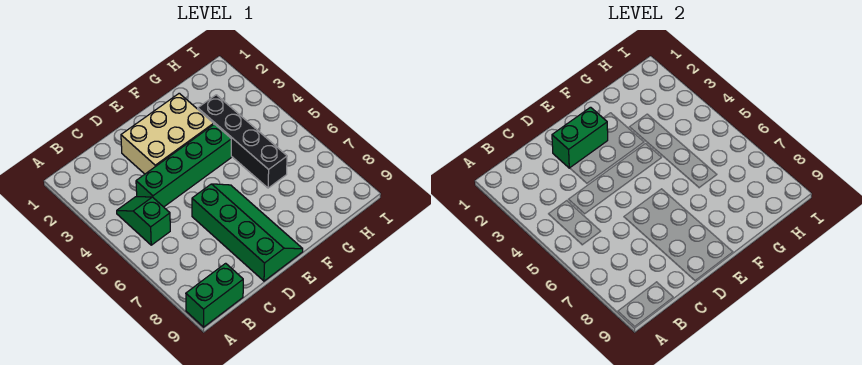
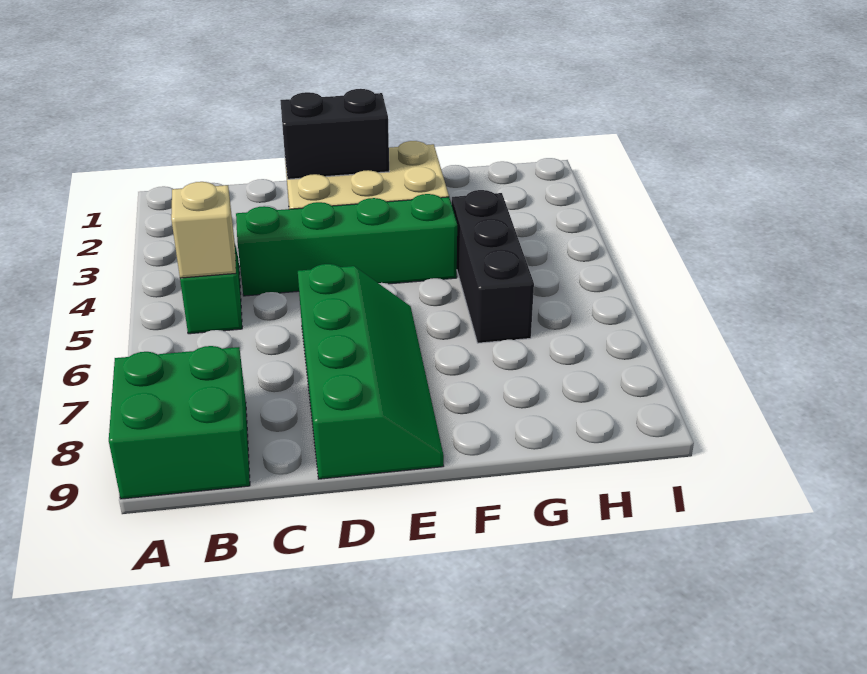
green 1x2 brick [186,263,243,327] -> green 2x2 brick [109,346,250,499]
none -> tan 1x1 brick [171,182,236,278]
green 1x2 brick [552,107,608,168] -> black 1x2 brick [280,89,389,179]
black 1x4 brick [198,95,287,188] -> black 1x3 brick [452,190,534,343]

